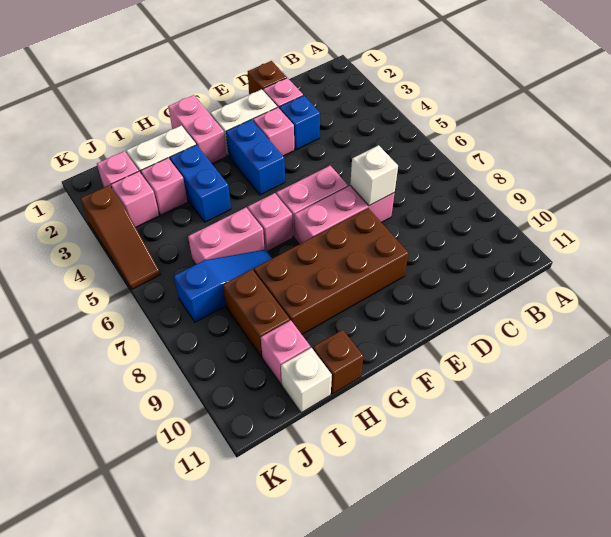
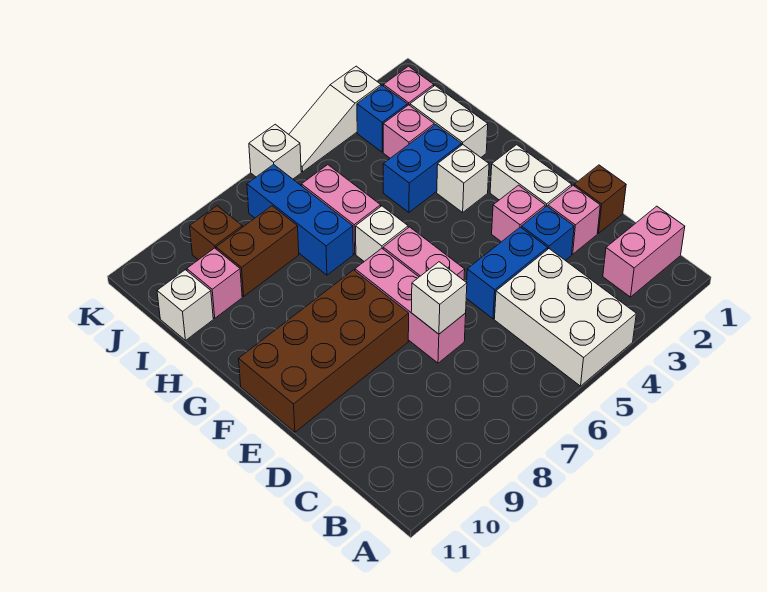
none -> white 2x3 brick [494,249,636,386]
brown 2x4 brick [254,208,408,334] -> brown 2x4 brick turned to [239,270,409,432]
blue 1x2 brick [226,120,285,195] -> blue 1x2 brick moved to [466,227,548,319]
pink 1x2 brick [168,95,227,163] -> pink 1x2 brick moved to [603,206,685,297]
none -> white 1x1 brick [437,145,489,212]
pink 1x1 brick [248,193,293,251] -> white 1x1 brick [356,206,408,261]
blue 1x3 slope [174,250,272,322] -> blue 1x3 brick [247,164,353,275]
brown 1x1 brick [313,330,363,394] -> brown 1x1 brick moved to [190,206,242,260]
pink 1x1 brick [111,172,159,227] -> blue 1x1 brick [357,85,407,152]
brown 1x3 slope [80,185,161,289] -> white 1x3 slope [289,66,381,172]
none -> white 1x1 brick [249,124,301,179]

